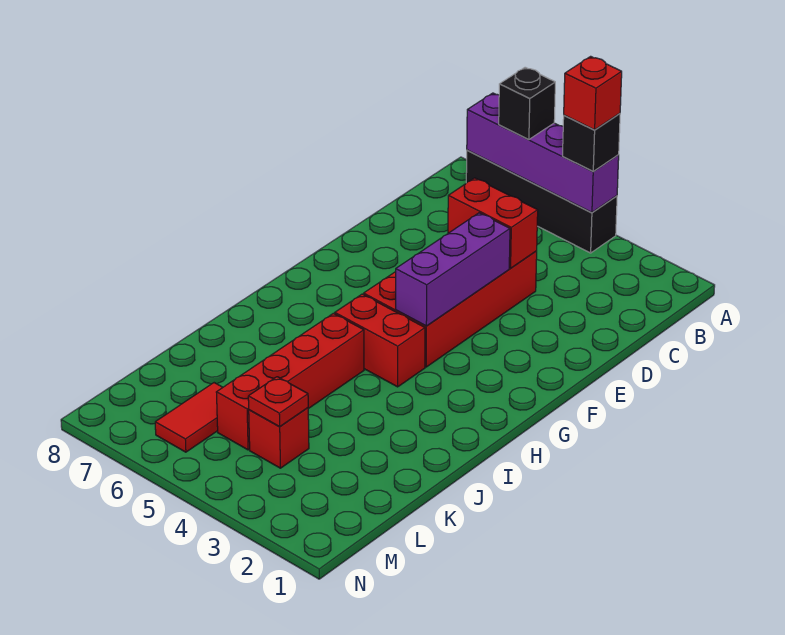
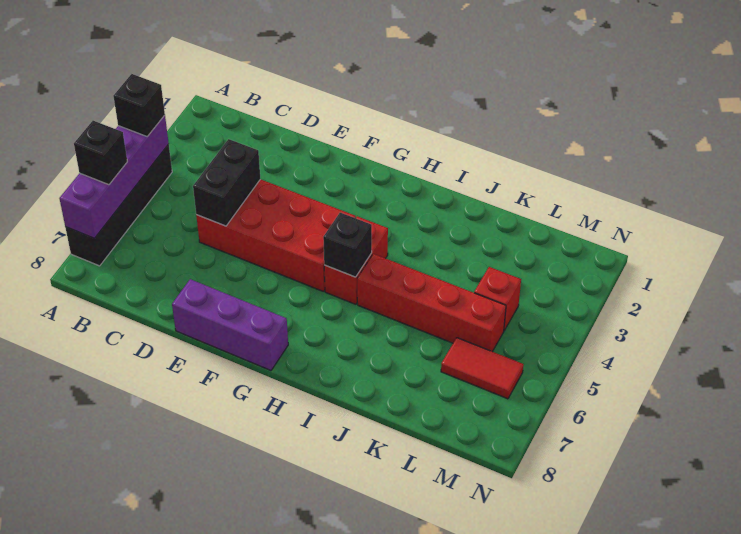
red 1x1 brick [564,56,622,130] -> none
red 1x2 brick [448,178,538,268] -> black 1x2 brick [193,139,260,226]
purple 1x3 brick [396,213,510,326] -> purple 1x3 brick moved to [172,279,288,370]
none -> black 1x1 brick [323,213,372,277]
red 1x1 plate [248,377,308,427] -> none

